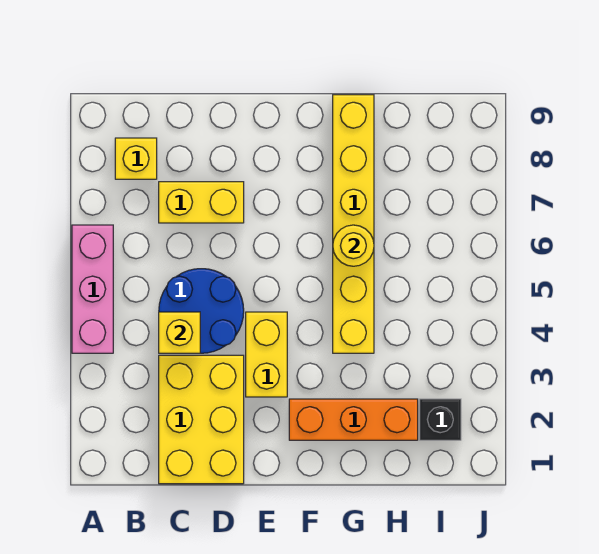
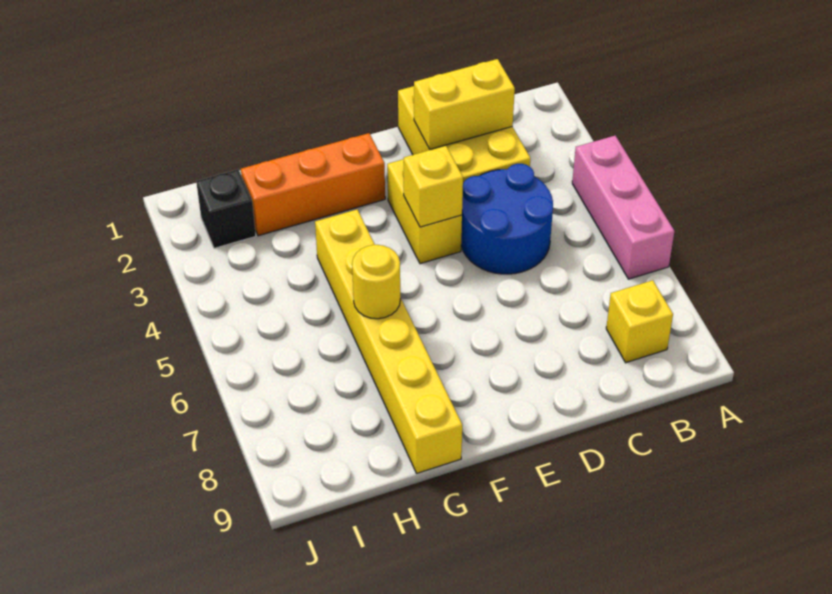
yellow 1x1 brick [159,312,200,353] -> yellow 1x1 brick moved to [404,146,463,227]
yellow 1x2 brick [159,182,244,223] -> yellow 1x2 brick moved to [414,59,515,150]

